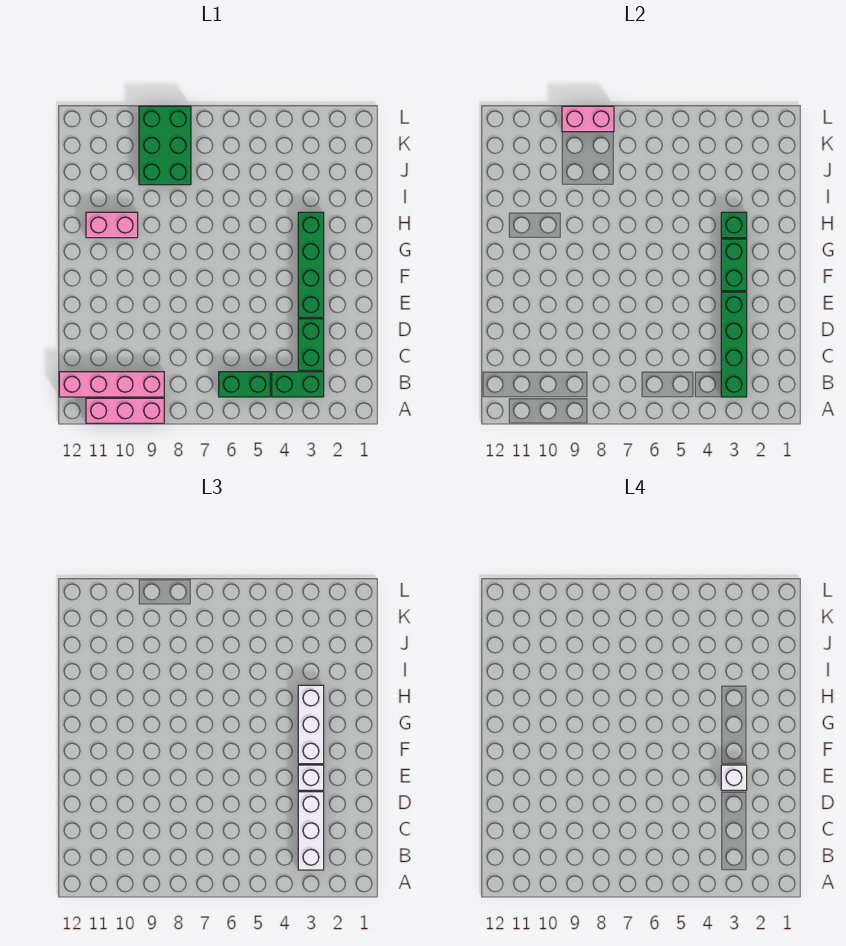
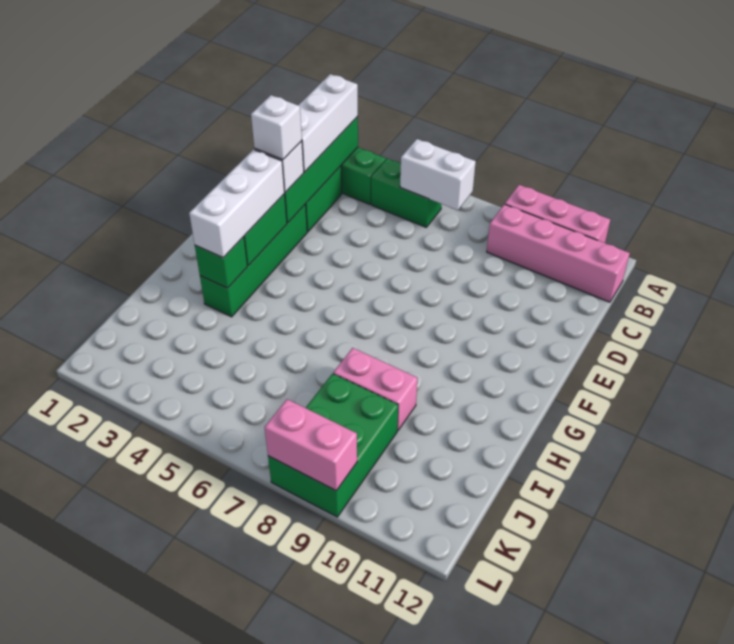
none -> white 1x2 brick [400,139,476,210]
pink 1x2 brick [86,212,138,238] -> pink 1x2 brick moved to [333,348,418,430]

